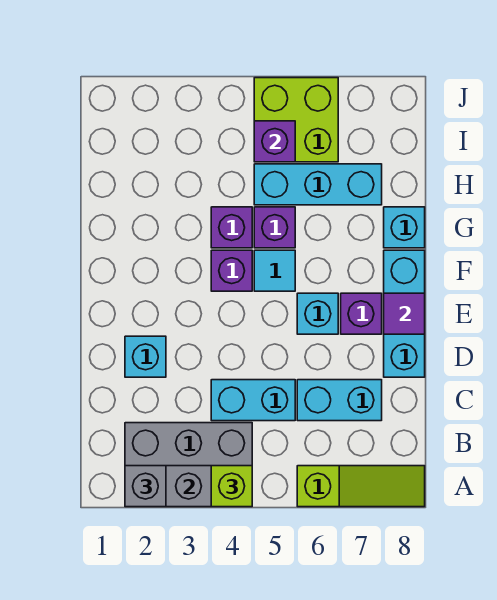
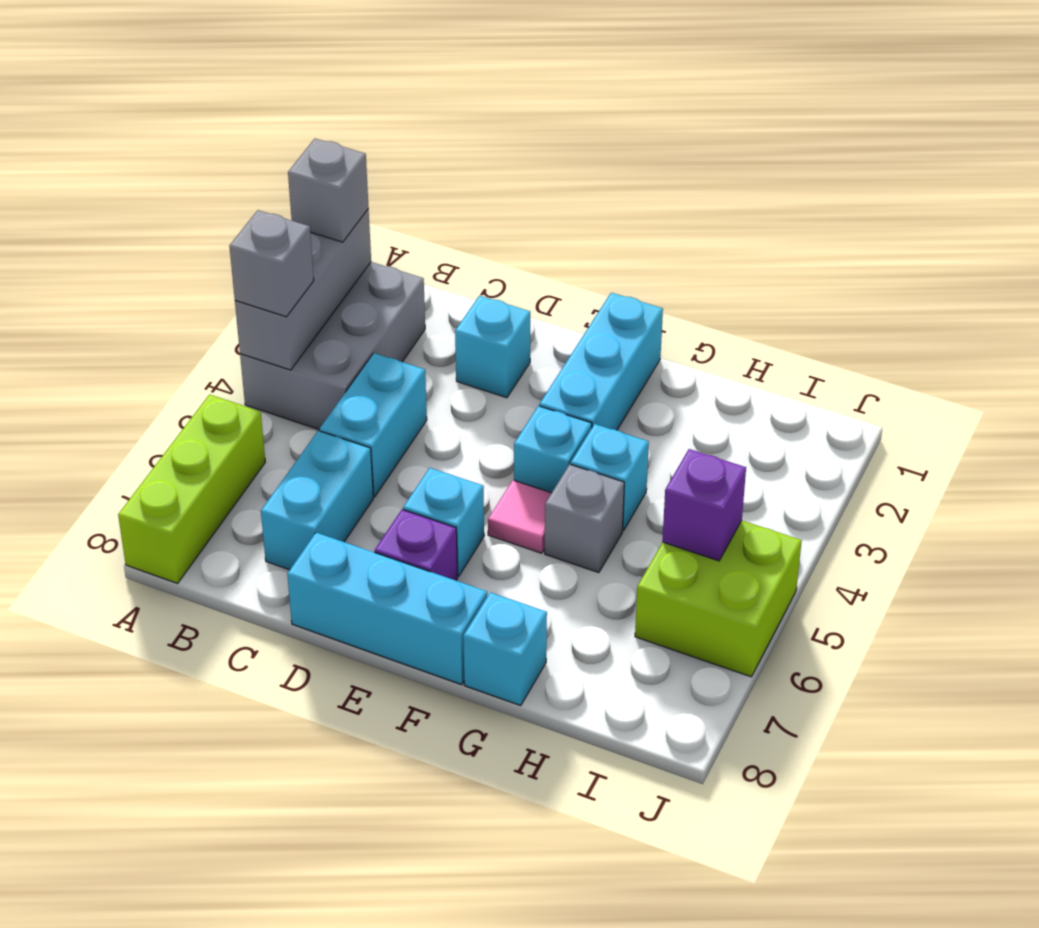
lime 1x1 brick [211,466,252,507] -> grey 1x1 brick [229,210,314,317]
lime 1x3 slope [297,466,425,507] -> lime 1x3 brick [118,395,265,583]
purple 1x1 tile [384,293,425,334] -> none
purple 1x1 brick [211,250,252,291] -> cyan 1x1 brick [514,406,592,493]
cyan 1x1 tile [254,250,295,291] -> pink 1x1 tile [488,480,551,553]
purple 1x1 brick [211,207,252,248] -> cyan 1x1 brick [571,424,649,531]
purple 1x1 brick [254,207,295,248] -> grey 1x1 brick [545,464,624,573]
cyan 1x3 brick [254,164,382,205] -> cyan 1x3 brick moved to [539,293,663,430]

